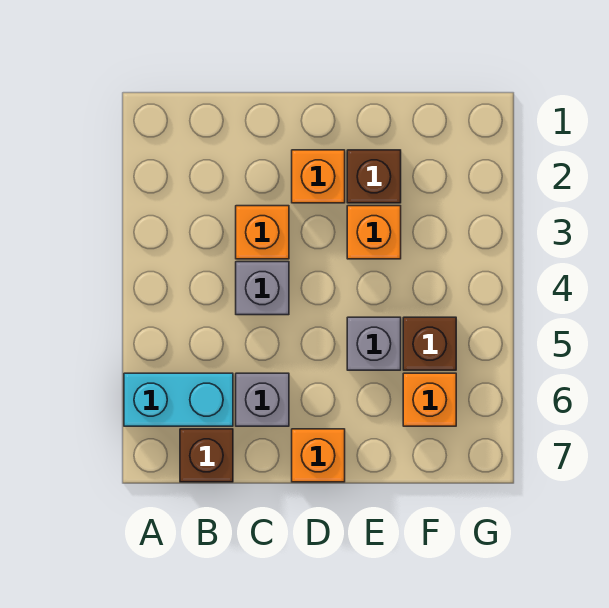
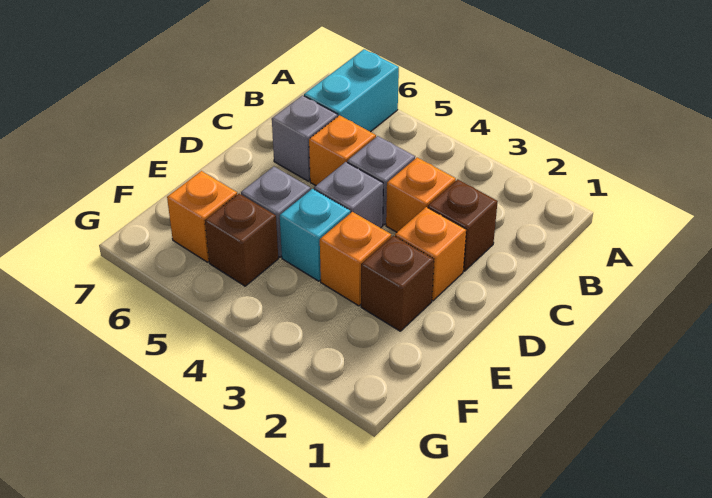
brown 1x1 brick [180,429,233,482] -> brown 1x1 brick moved to [428,179,498,271]
none -> grey 1x1 brick [314,162,383,228]
orange 1x1 brick [292,429,345,482] -> orange 1x1 brick moved to [309,115,376,186]
none -> cyan 1x1 brick [280,189,350,281]

